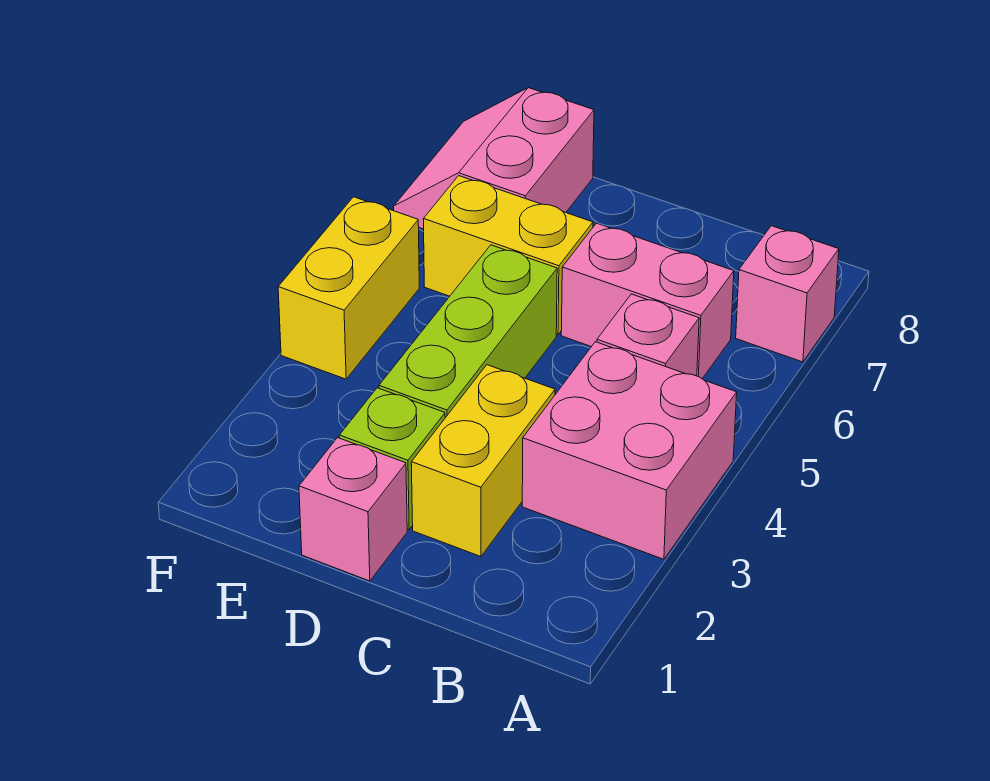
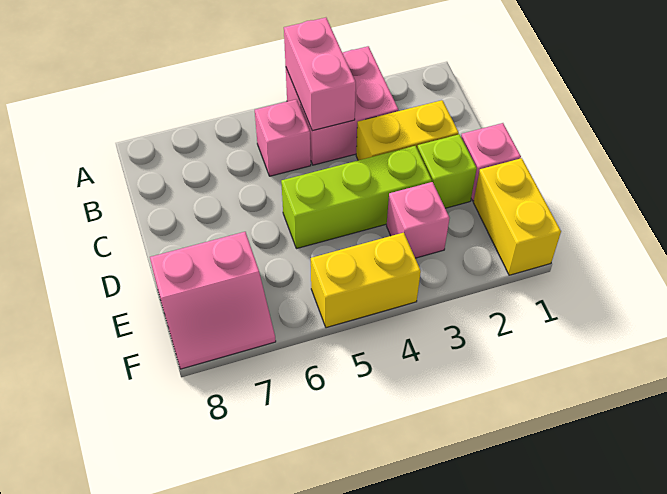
pink 1x1 brick [736,226,839,362] -> pink 1x1 brick moved to [387,182,450,258]
pink 1x2 brick [561,223,734,379] -> pink 1x2 brick moved to [284,18,356,131]
yellow 1x2 brick [424,176,593,335] -> yellow 1x2 brick moved to [473,158,561,275]

